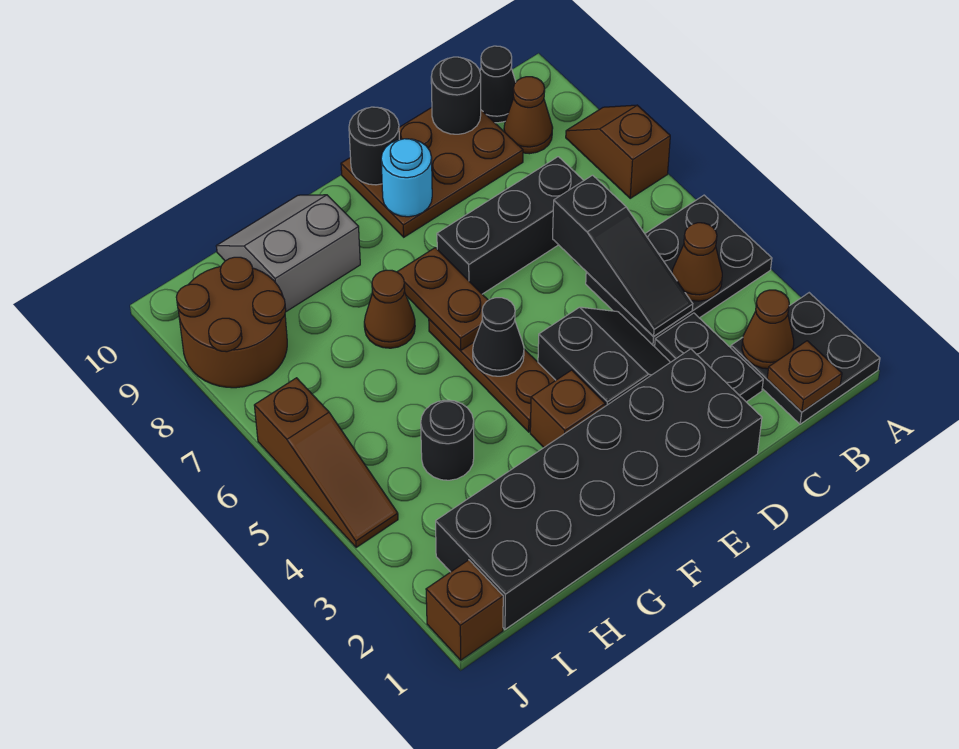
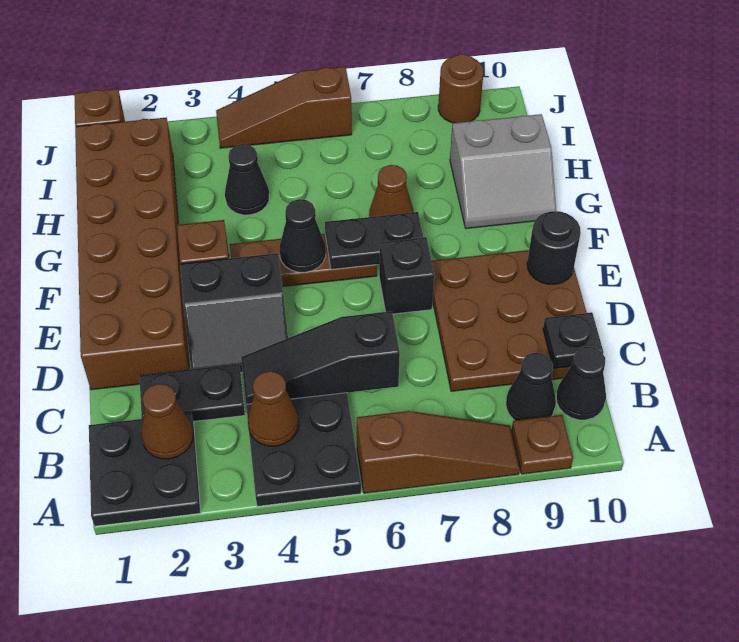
brown 1x2 slope [566,105,670,198] -> brown 1x3 slope [357,411,520,493]
brown 1x1 plate [767,341,842,412] -> brown 1x1 plate moved to [511,415,573,474]
brown 1x1 cone [504,77,553,154] -> black 1x1 cone [506,353,556,420]
black 1x3 brick [437,157,584,294] -> black 1x1 brick [379,237,434,314]
brown 2x3 plate [341,108,523,237] -> brown 3x3 plate [432,250,587,391]
black 1x1 round brick [431,57,481,134] -> black 1x1 plate [543,312,603,369]
black 2x6 brick [436,349,762,629] -> brown 2x6 brick [75,118,190,390]
cyan 1x1 round brick [381,139,432,217] -> none
brown 1x2 plate [397,248,488,351] -> black 1x2 plate [325,212,423,269]
grey 2x2 slope [216,195,360,312] -> grey 2x2 slope turned to [450,114,556,229]
black 1x1 round brick [421,400,474,480] -> black 1x1 cone [225,144,269,215]
brown 2x2 round brick [176,257,287,388] -> brown 1x1 round brick [438,54,483,123]

